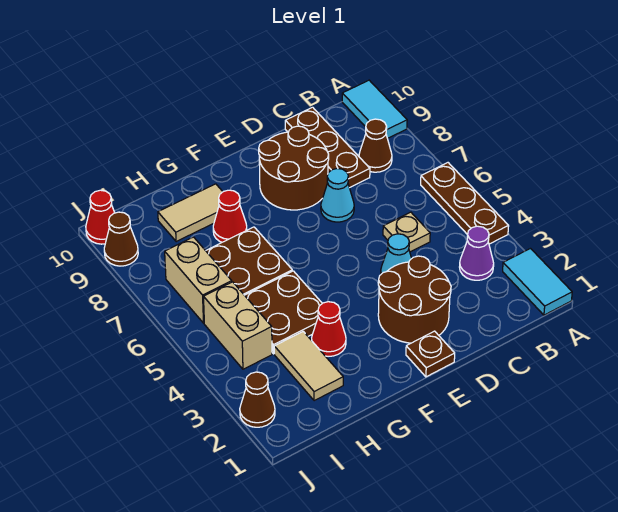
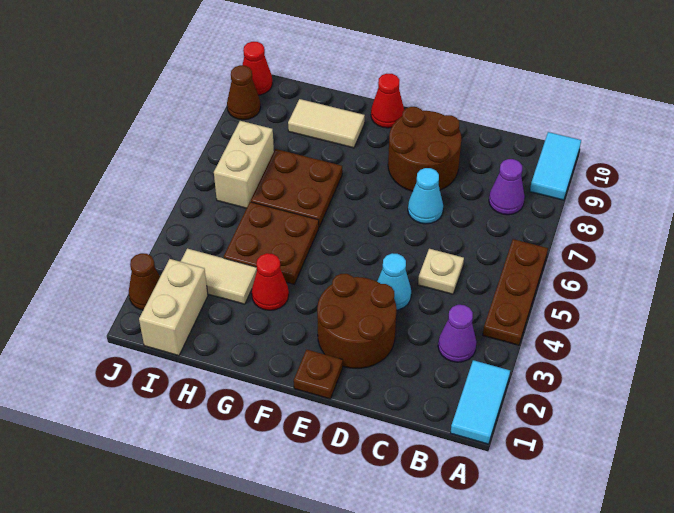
brown 1x1 cone [359,119,392,172] -> purple 1x1 cone [489,159,525,215]
brown 1x3 plate [285,107,370,188] -> none
red 1x1 cone [213,190,247,242] -> red 1x1 cone moved to [371,74,404,128]
tan 1x2 tile [274,331,343,401] -> tan 1x2 tile turned to [180,248,257,304]
tan 1x2 brick [204,282,272,369] -> tan 1x2 brick moved to [139,259,208,356]

